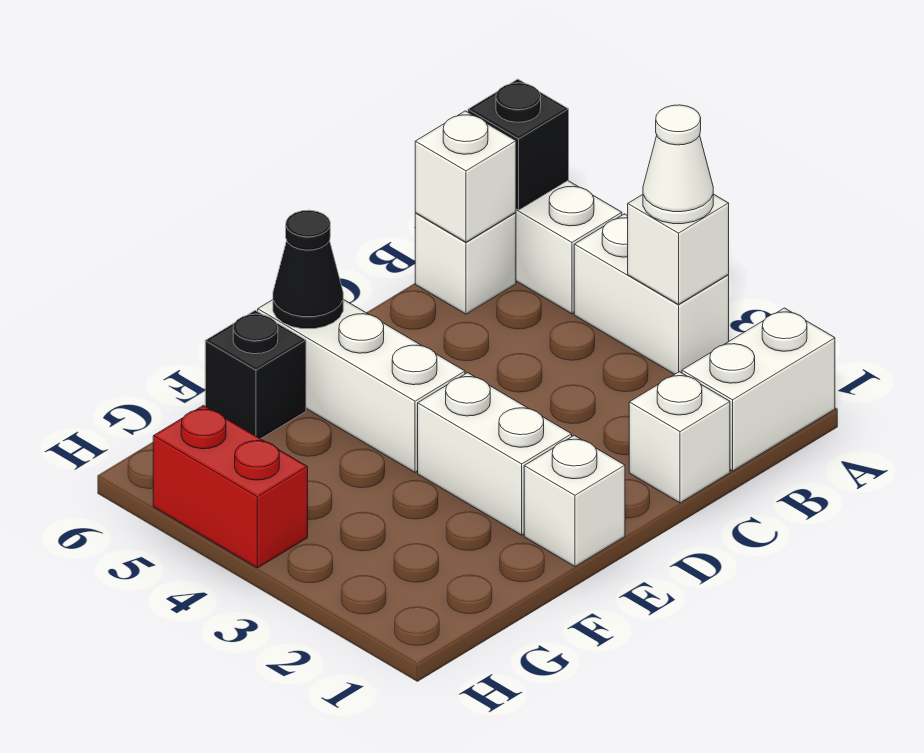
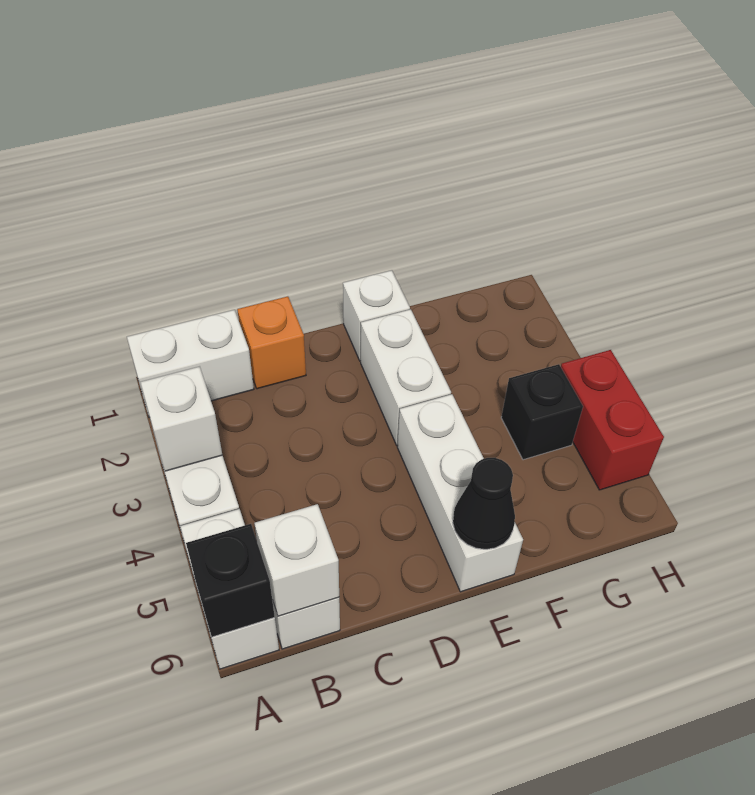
white 1x1 cone [643,105,713,224] -> none
white 1x1 brick [629,372,730,503] -> orange 1x1 brick [237,296,306,389]
black 1x1 brick [205,310,306,439] -> black 1x1 brick moved to [501,364,583,460]

